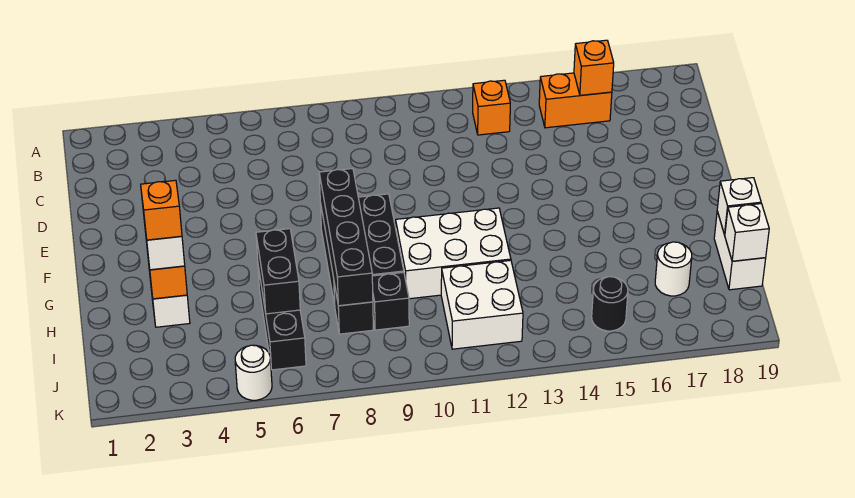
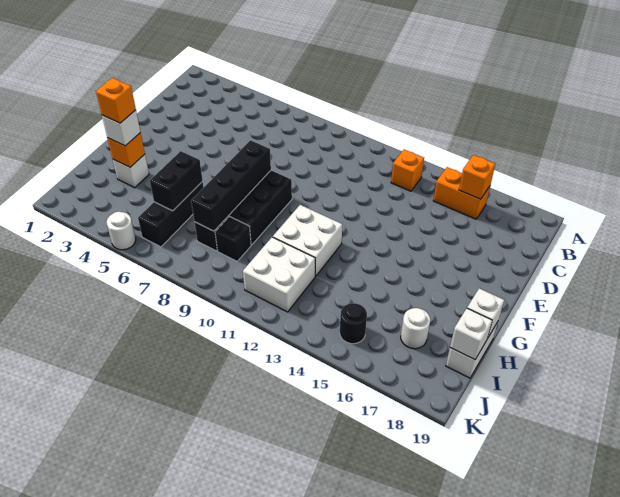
white 2x3 brick [396,208,511,299] -> white 2x2 brick [273,205,342,276]

